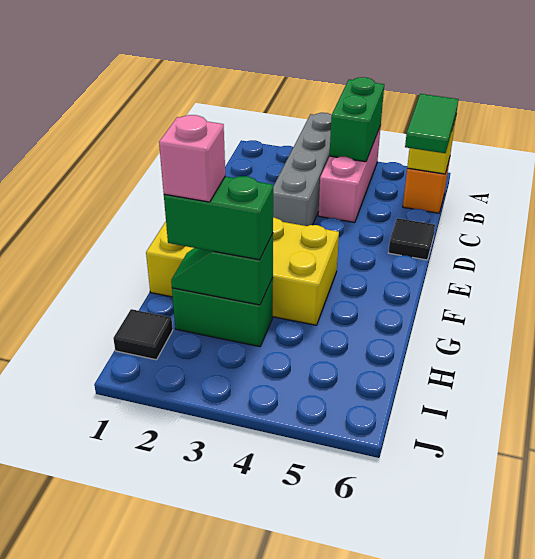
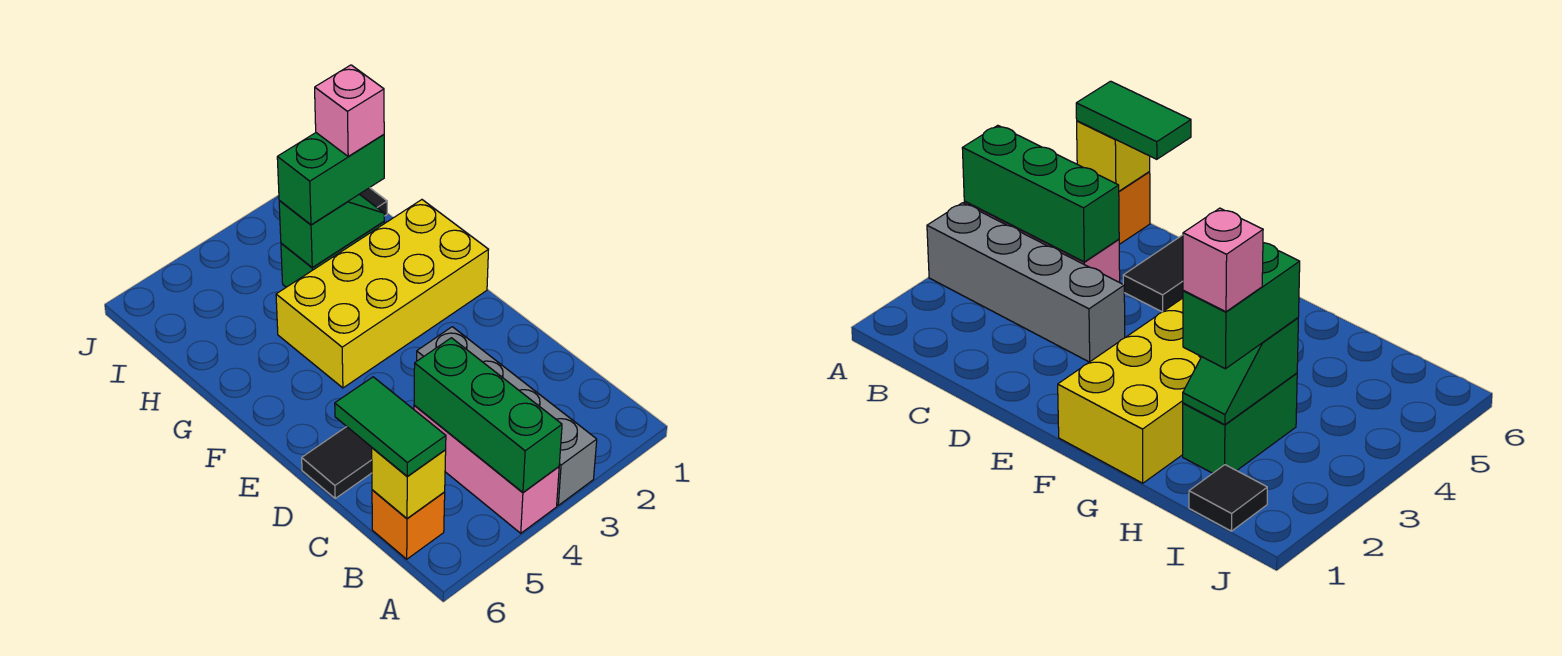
green 1x2 brick [330,77,384,162] -> green 1x3 brick [414,338,562,492]
black 1x1 tile [389,218,435,260] -> black 1x2 tile [302,427,372,498]

